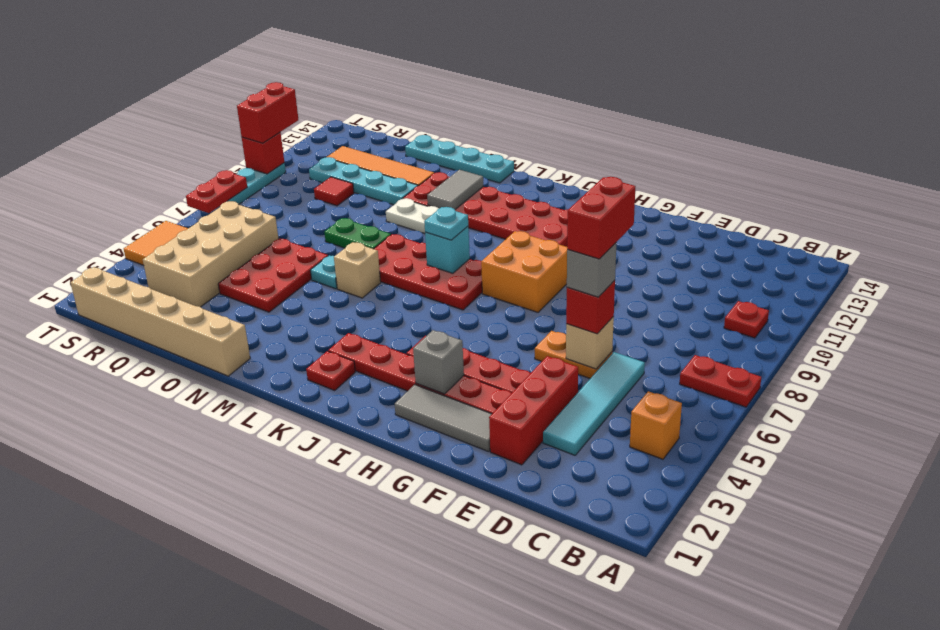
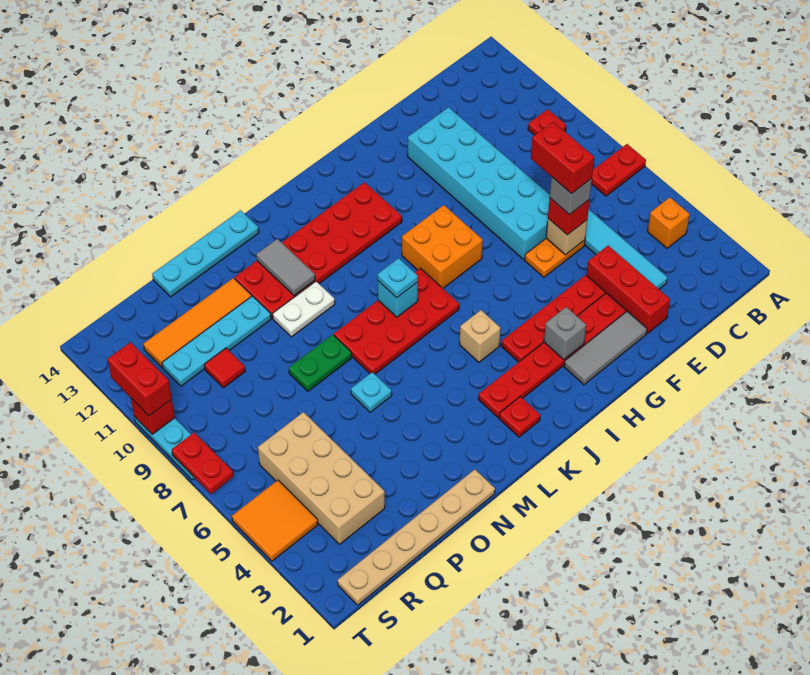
none -> cyan 2x6 brick [408,107,550,259]
tan 1x1 brick [334,242,381,298] -> tan 1x1 brick moved to [460,310,501,362]
tan 1x6 brick [71,267,250,376] -> tan 1x6 plate [337,469,495,605]
red 2x3 plate [218,239,328,312] -> none

